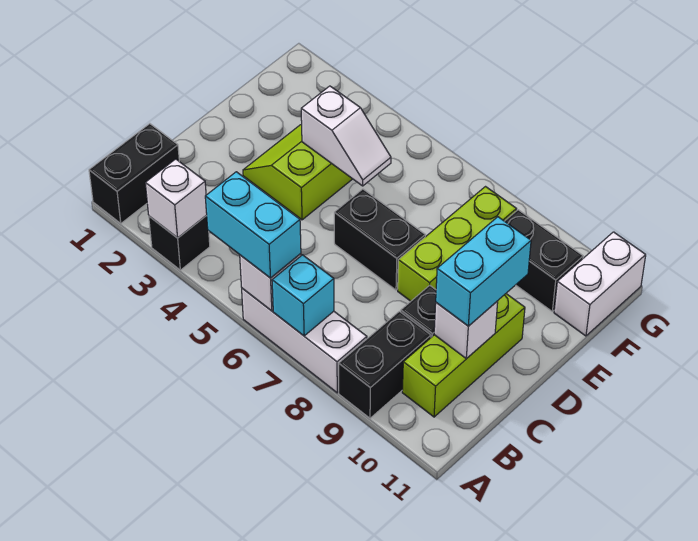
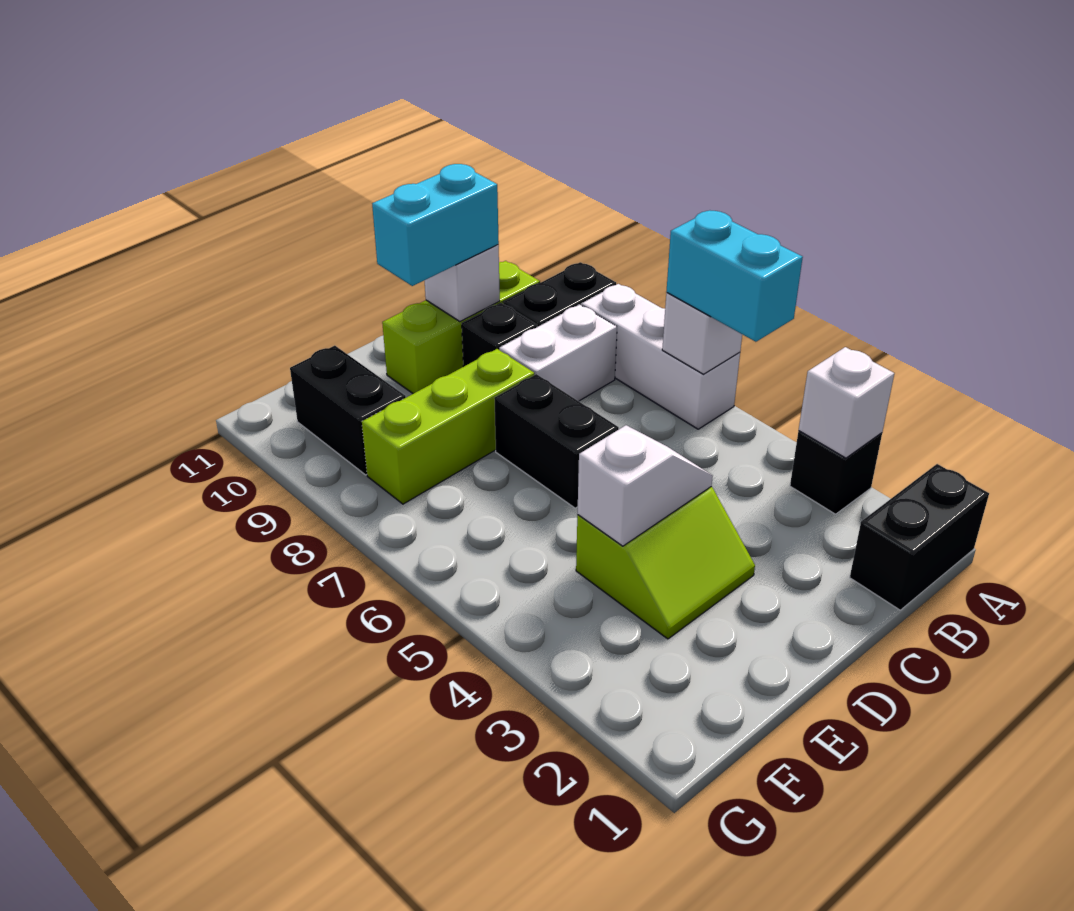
cyan 1x1 brick [272,255,334,336] -> none
white 1x2 slope [301,86,391,186] -> white 1x2 slope turned to [577,425,713,546]
white 1x2 brick [554,232,646,336] -> white 1x2 brick moved to [499,305,617,401]

